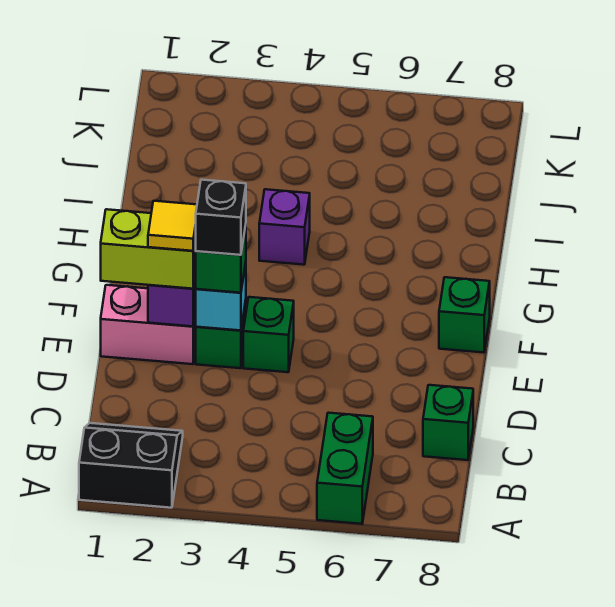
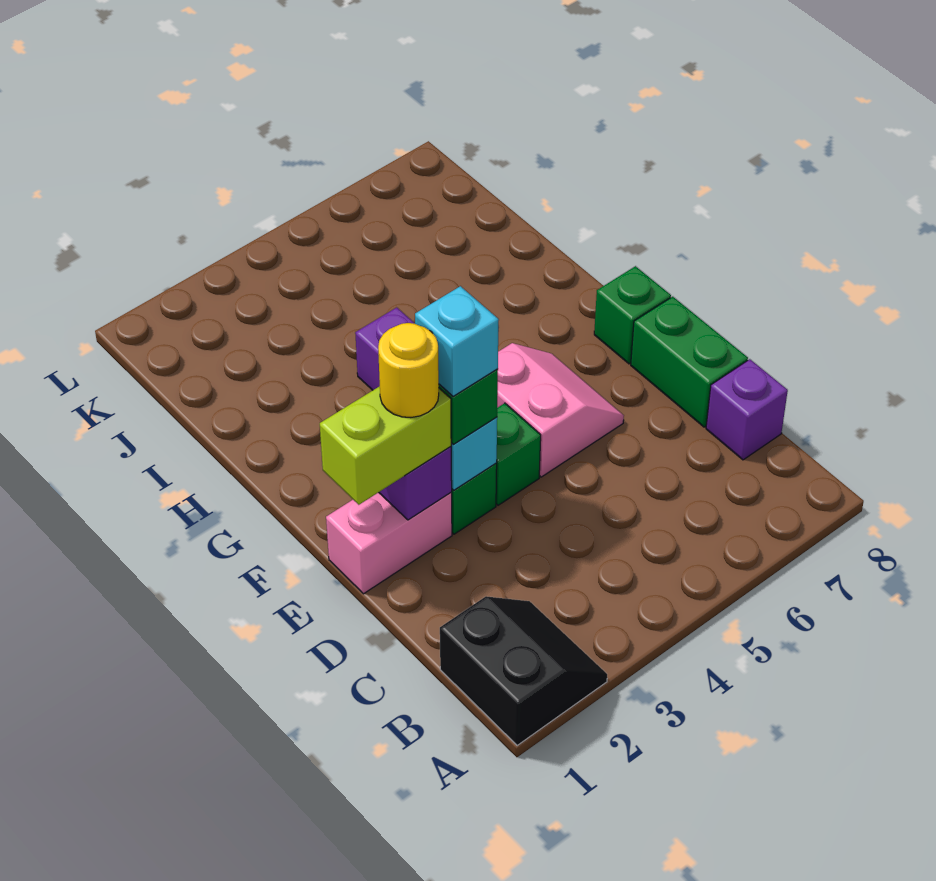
black 2x2 slope [79,423,183,508] -> black 2x2 slope turned to [440,596,607,745]
green 1x2 brick [317,413,373,524] -> green 1x2 brick moved to [631,297,748,427]
green 1x1 brick [423,385,473,460] -> purple 1x1 brick [706,359,788,460]
yellow 1x1 tile [148,201,197,251] -> yellow 1x1 round brick [378,323,439,417]
black 1x1 brick [196,180,246,255] -> cyan 1x1 brick [415,286,499,396]
none -> pink 2x2 slope [497,343,624,477]

